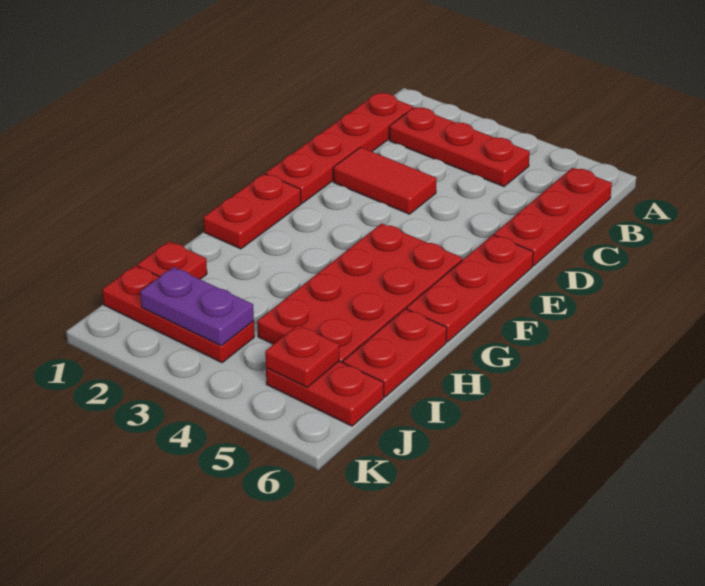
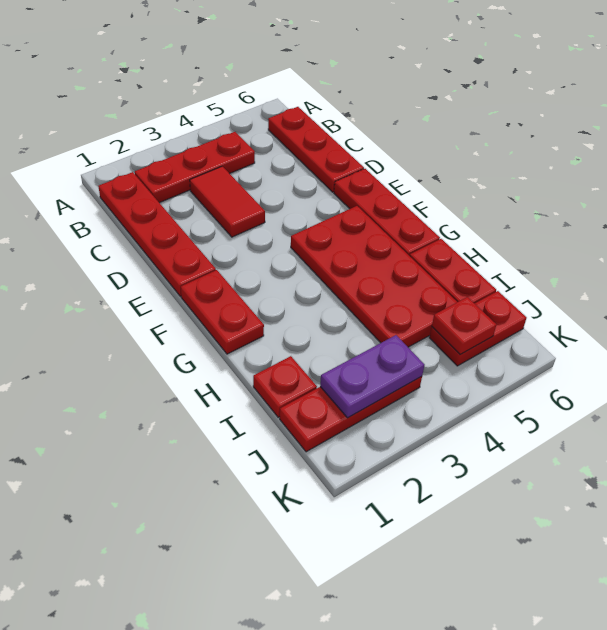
red 1x2 tile [333,147,437,214] -> red 1x2 tile turned to [190,166,265,237]

